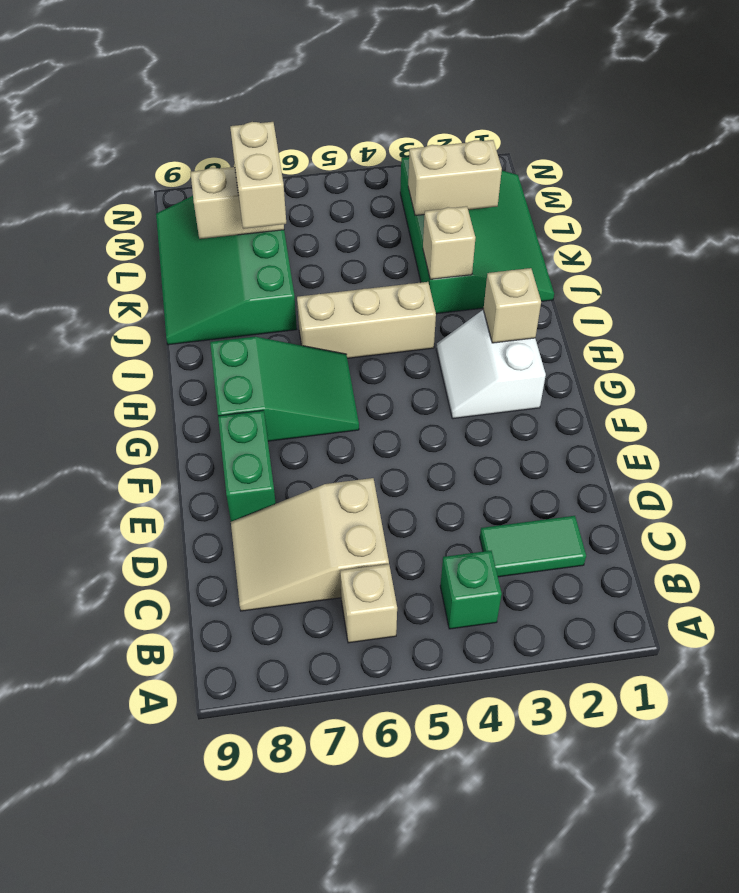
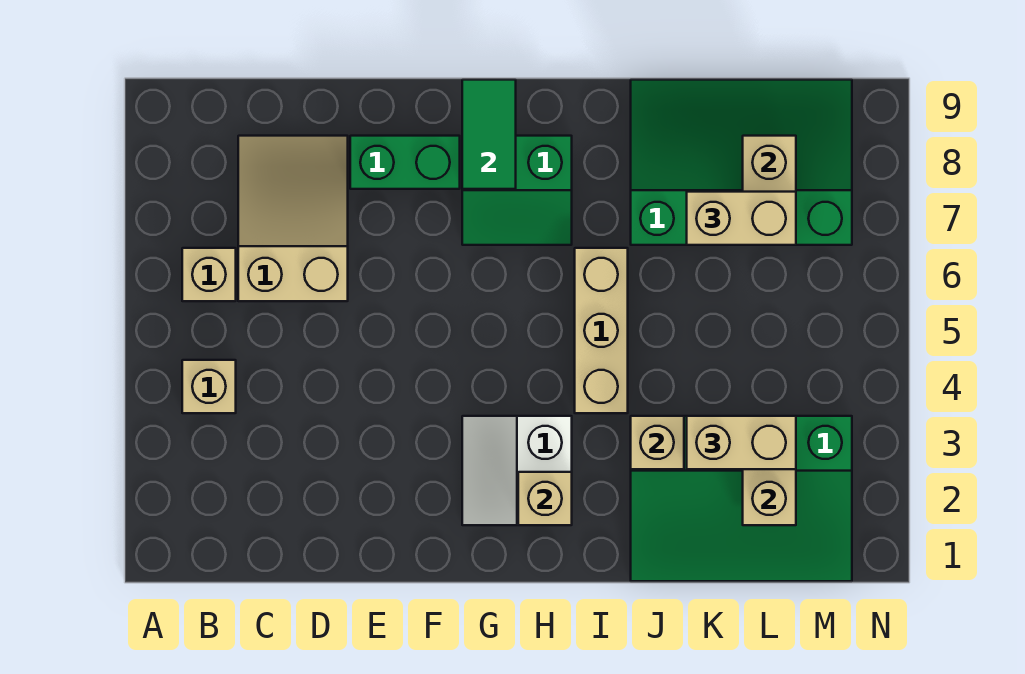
green 1x1 brick [440,551,502,629] -> tan 1x1 brick [182,360,236,413]
green 1x2 tile [480,516,586,577] -> green 1x2 tile moved to [462,80,516,189]
white 2x2 slope [436,310,546,419] -> white 2x2 slope turned to [462,416,572,525]
green 2x3 slope [210,337,359,441] -> green 2x2 slope [462,136,572,245]
none -> tan 1x2 brick [687,416,796,469]

